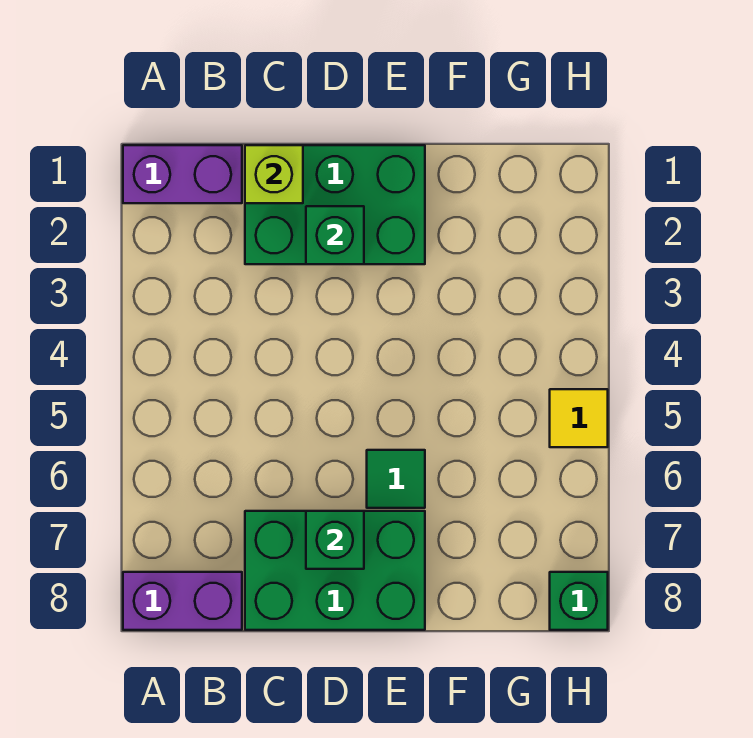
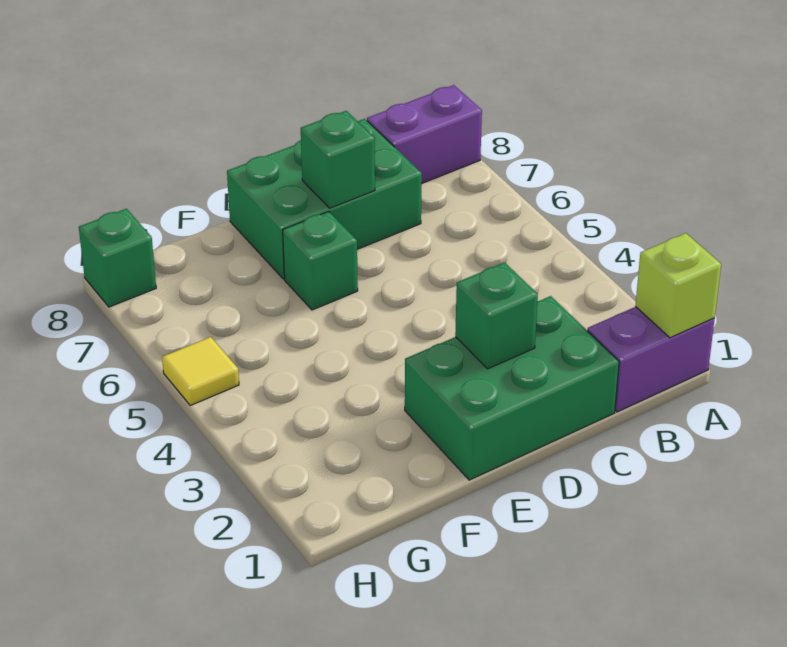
lime 1x1 brick [245,145,303,203] -> lime 1x1 brick moved to [636,233,721,338]
green 1x1 tile [367,450,425,508] -> green 1x1 brick [283,211,358,310]

